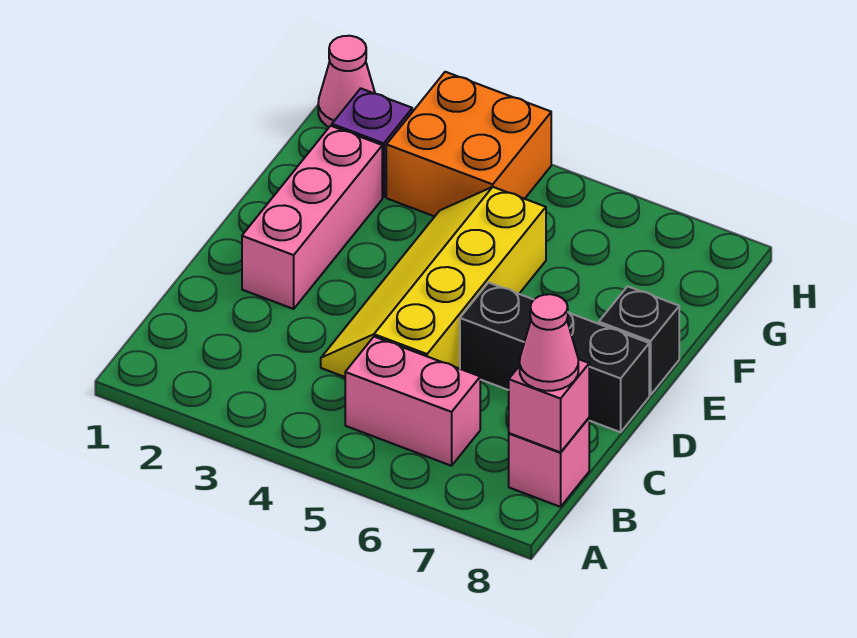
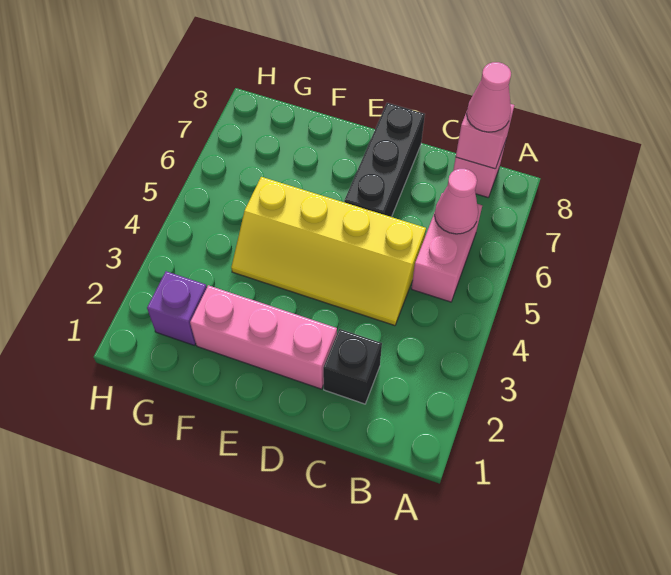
black 1x1 brick [599,286,679,395] -> black 1x1 brick moved to [323,329,382,404]
orange 2x2 brick [386,72,551,216] -> none
pink 1x1 cone [318,36,375,127] -> pink 1x1 cone moved to [435,169,478,234]

